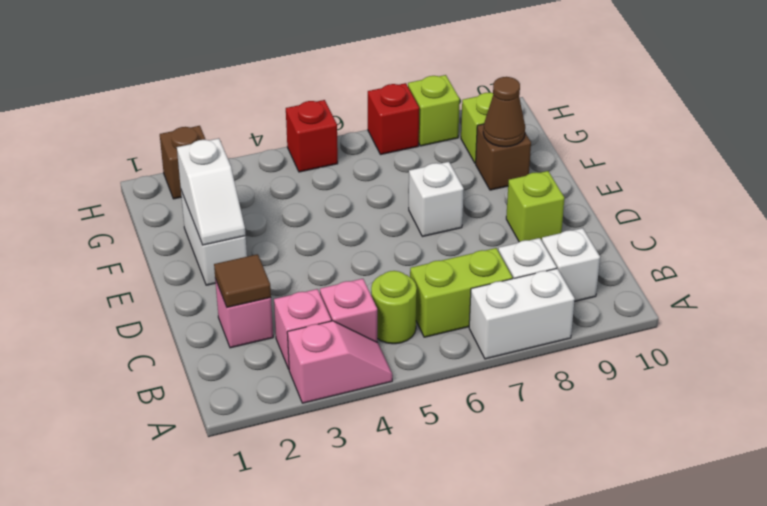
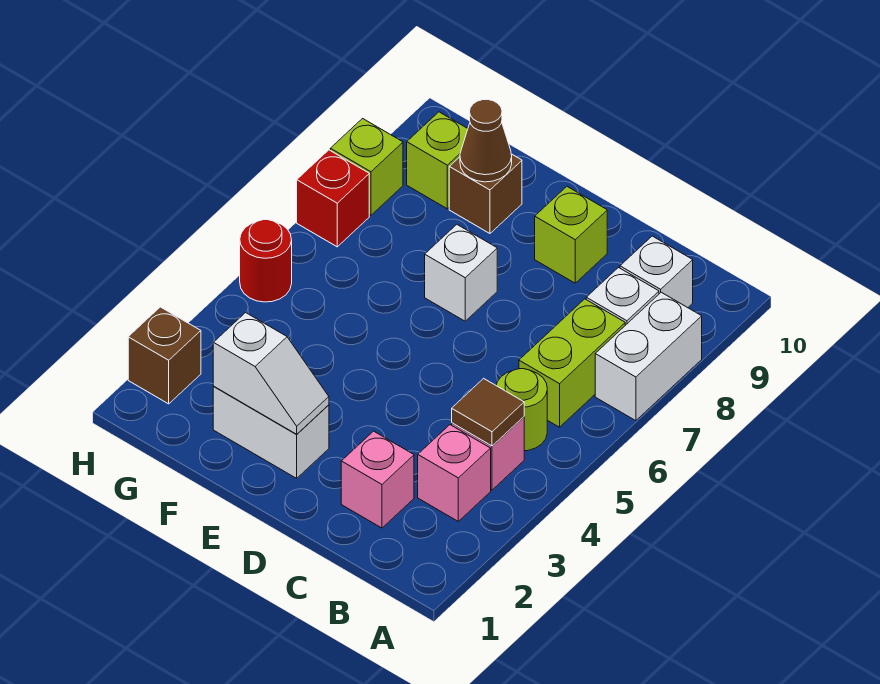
pink 1x2 slope [287,321,392,403] -> none
brown 1x1 tile [214,254,271,307] -> brown 1x1 tile moved to [452,378,524,446]
red 1x1 brick [286,100,338,172] -> red 1x1 round brick [240,220,292,302]

